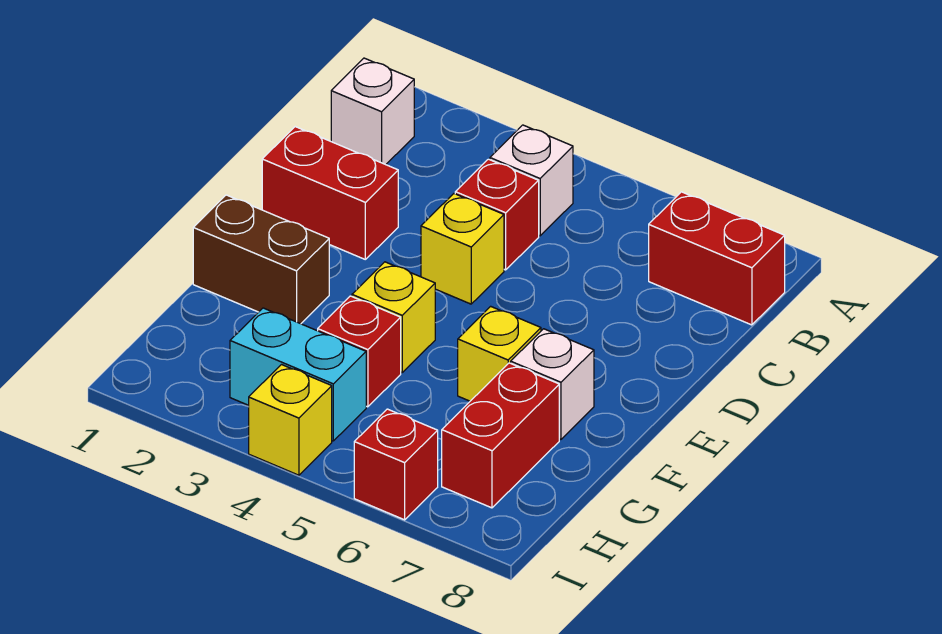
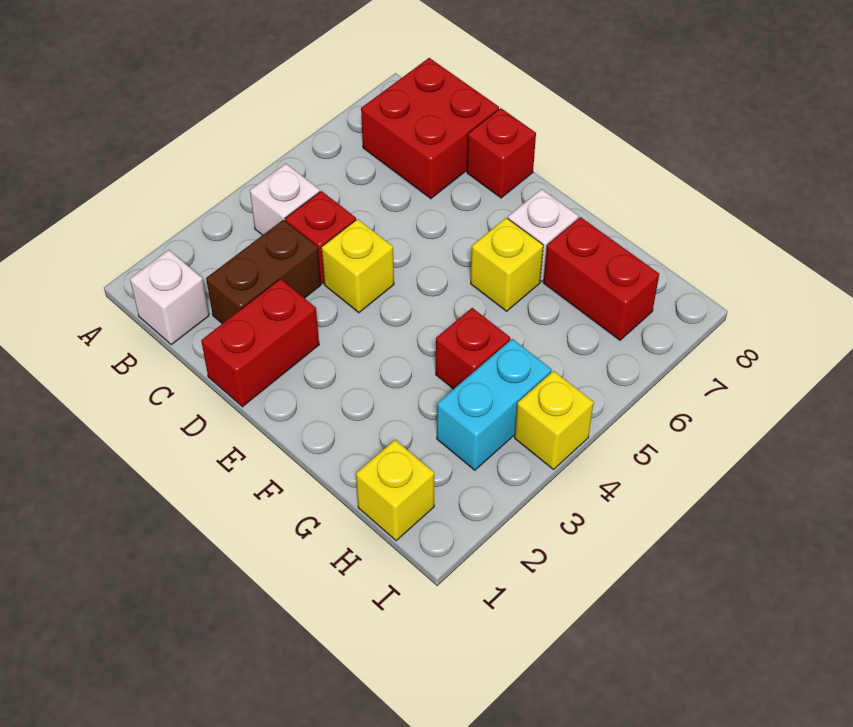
red 1x2 brick [649,192,785,325] -> red 2x2 brick [361,58,499,199]
brown 1x2 brick [193,195,329,324] -> brown 1x2 brick moved to [206,220,321,324]
yellow 1x1 brick [352,262,435,372] -> yellow 1x1 brick moved to [356,440,434,541]
red 1x1 brick [354,409,438,520] -> red 1x1 brick moved to [467,108,536,198]

